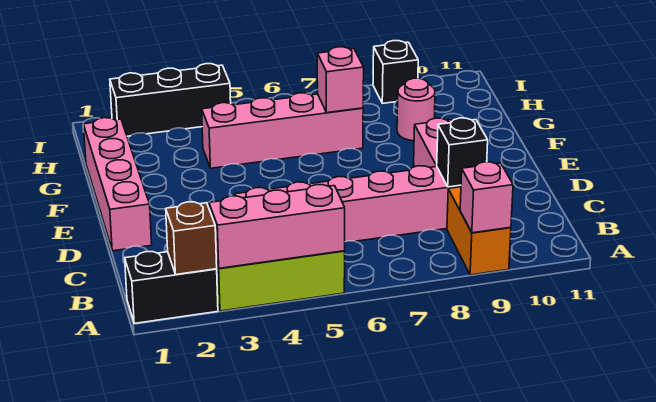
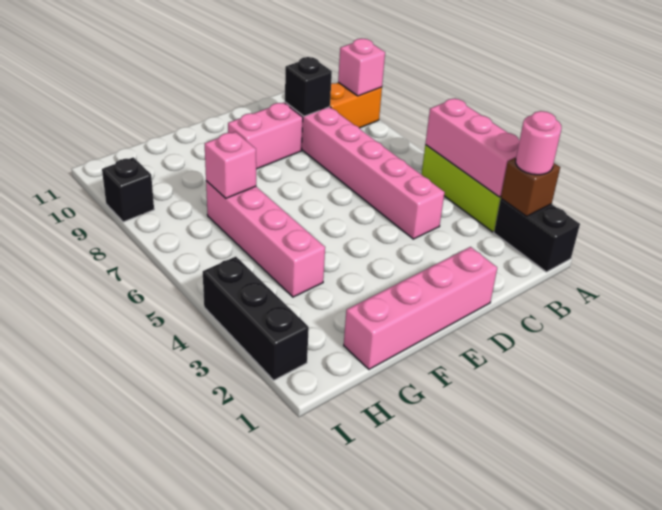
pink 1x1 round brick [397,78,435,141] -> pink 1x1 round brick moved to [516,111,562,175]

